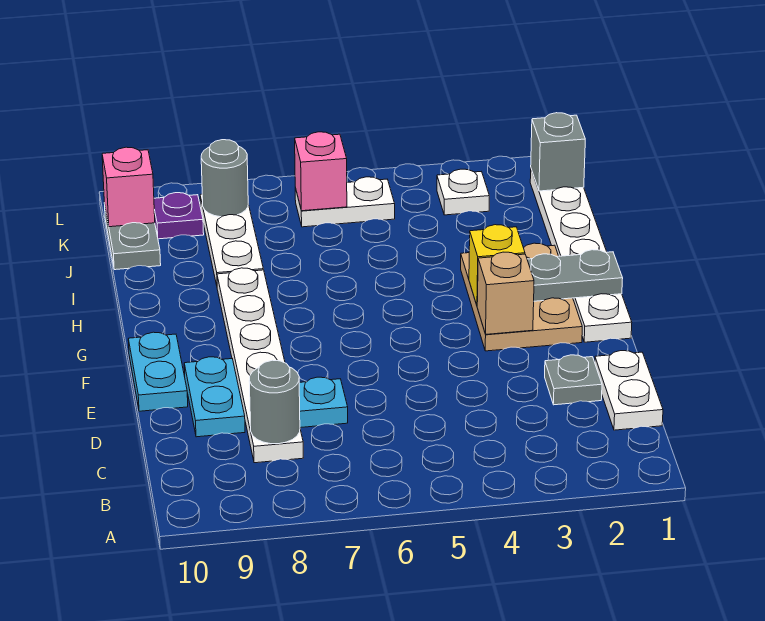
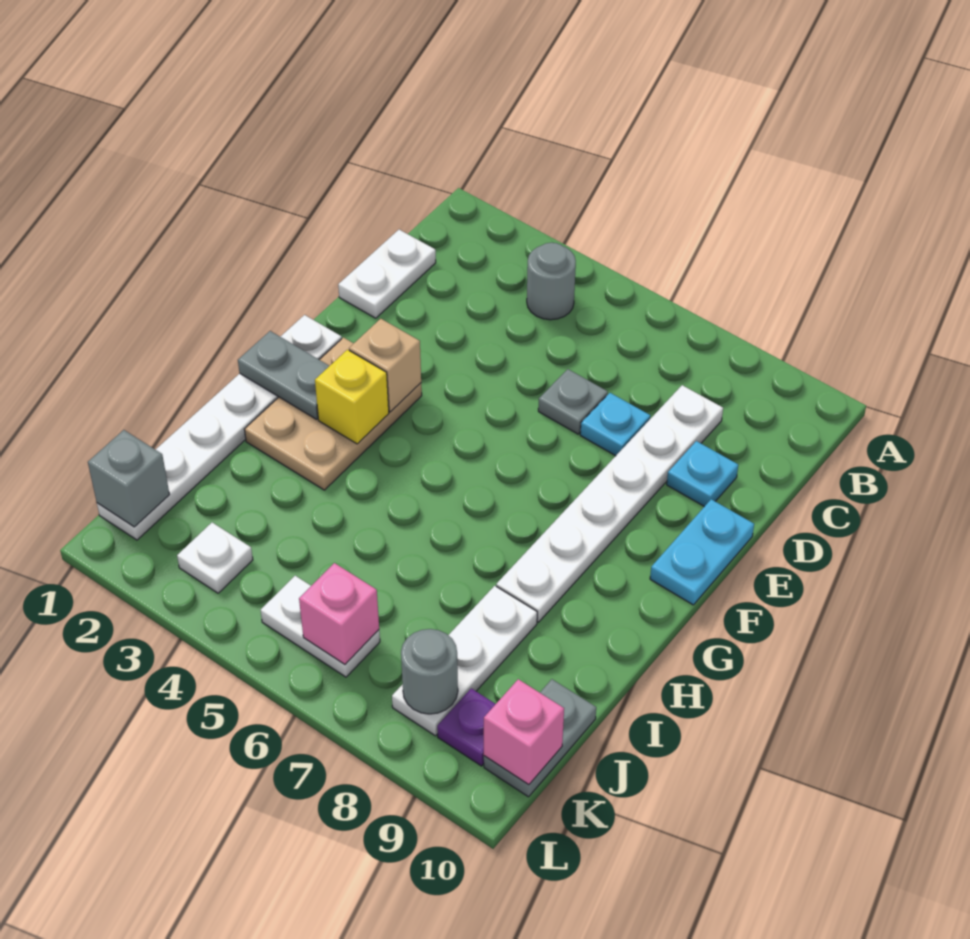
grey 1x1 round brick [249,360,300,444] -> grey 1x1 round brick moved to [527,243,576,320]
grey 1x1 plate [545,355,602,405] -> grey 1x1 plate moved to [538,369,608,434]
cyan 1x2 plate [184,357,245,437] -> cyan 1x1 plate [667,441,738,506]

